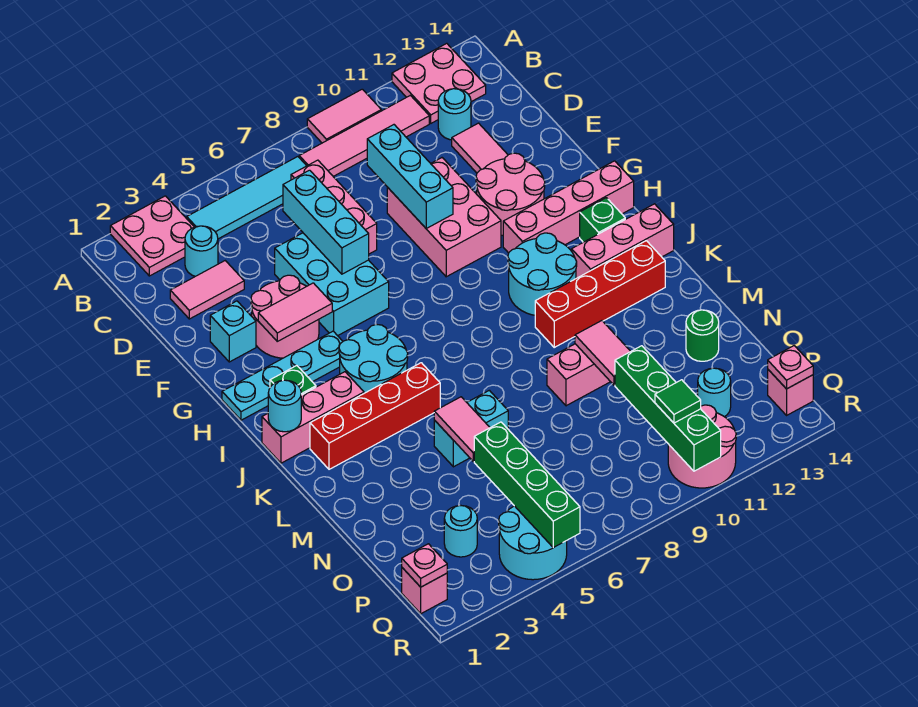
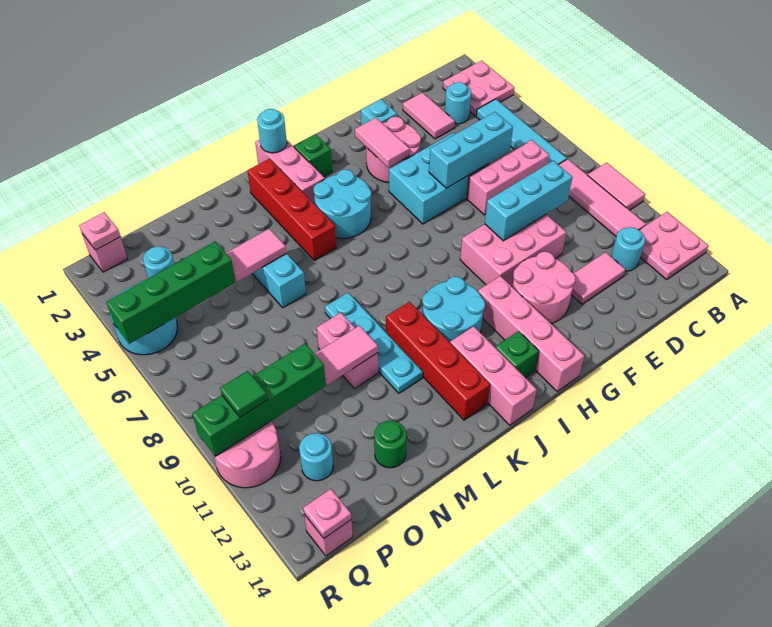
cyan 1x4 plate [222,331,343,420] -> cyan 1x4 plate moved to [325,293,423,393]

